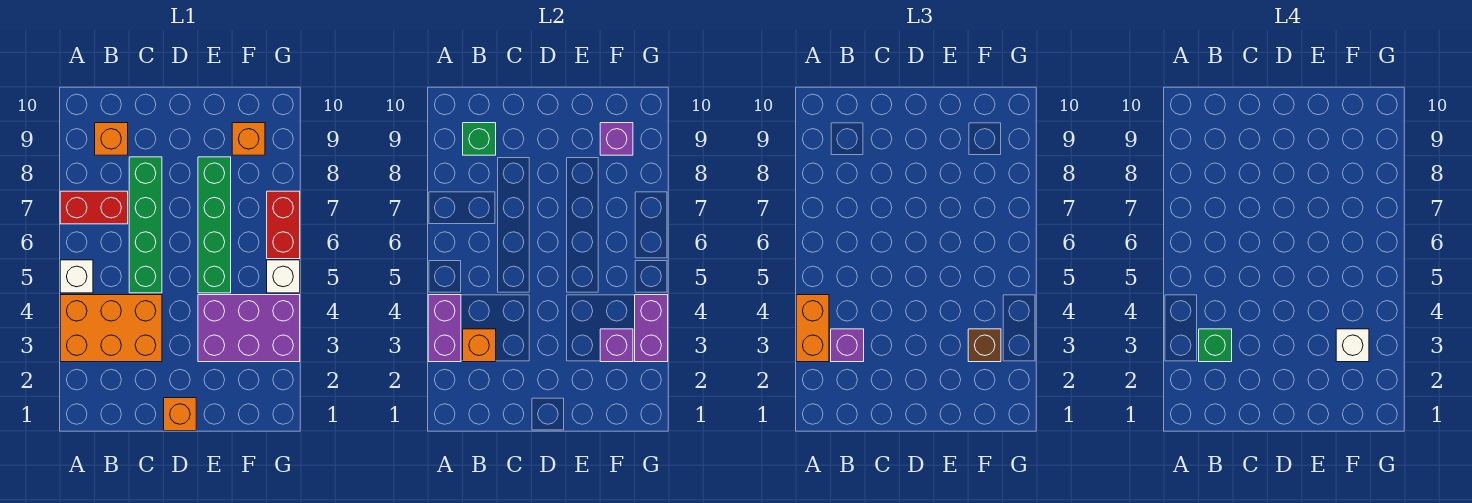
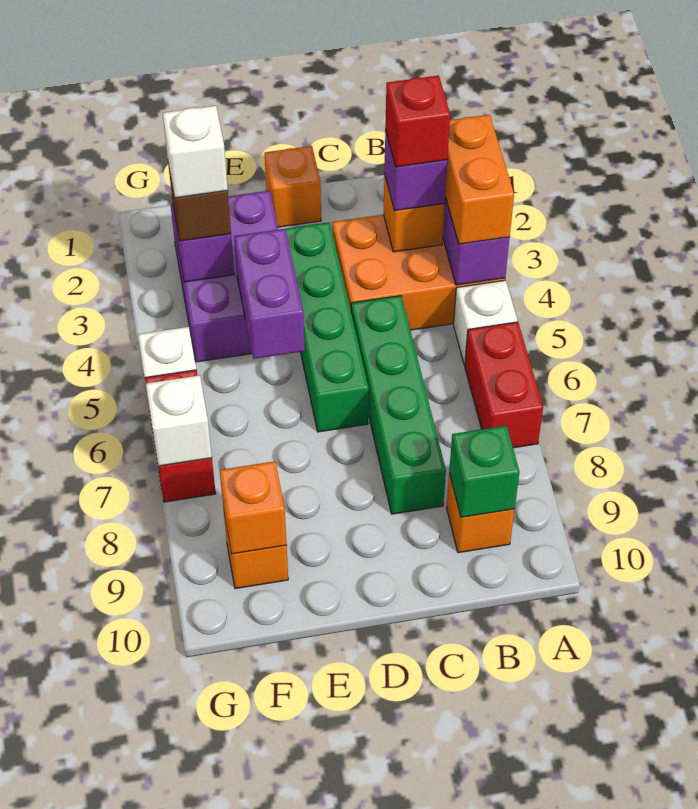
red 1x2 brick [60,191,128,224] -> red 1x2 brick turned to [465,322,543,448]
green 1x1 brick [1199,329,1232,362] -> red 1x1 brick [385,75,450,167]
purple 2x3 brick [198,295,300,362] -> purple 2x3 brick turned to [171,191,279,362]
green 1x4 brick [198,157,231,293] -> green 1x4 brick moved to [286,222,369,432]
purple 1x1 brick [600,123,633,155] -> orange 1x1 brick [220,461,287,554]
purple 1x2 brick [635,295,668,362] -> purple 1x2 brick moved to [234,229,305,359]
none -> white 1x1 brick [146,375,212,466]

